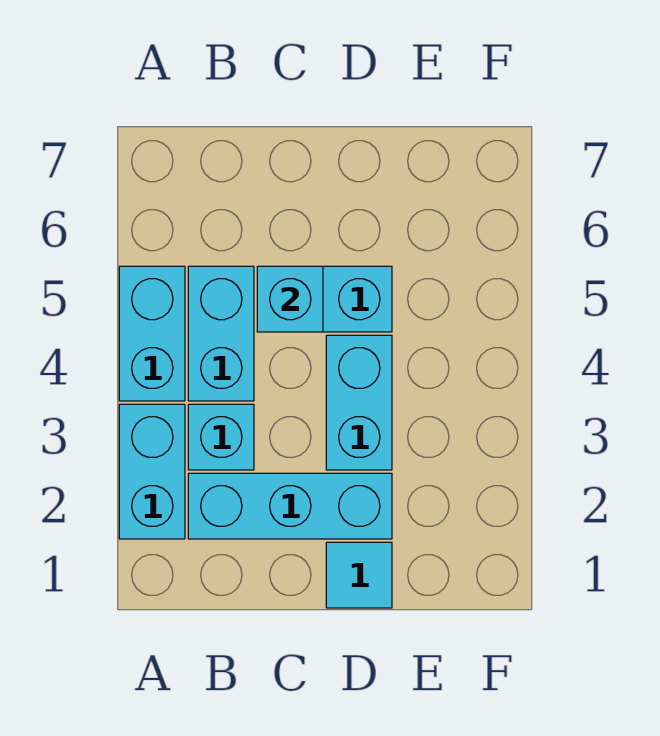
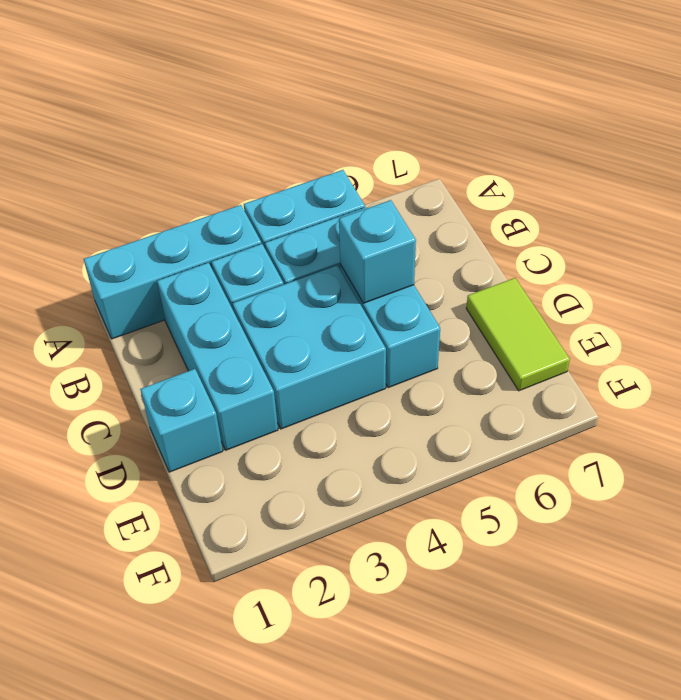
cyan 1x2 brick [119,404,185,539] -> cyan 1x3 brick [84,205,261,339]
cyan 1x1 tile [326,542,392,608] -> cyan 1x1 brick [140,369,223,472]
cyan 1x2 brick [326,335,392,470] -> cyan 2x2 brick [233,265,386,429]
none -> lime 1x2 tile [466,278,570,391]

